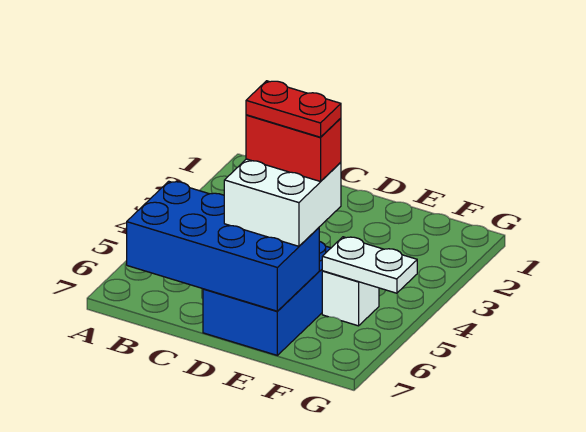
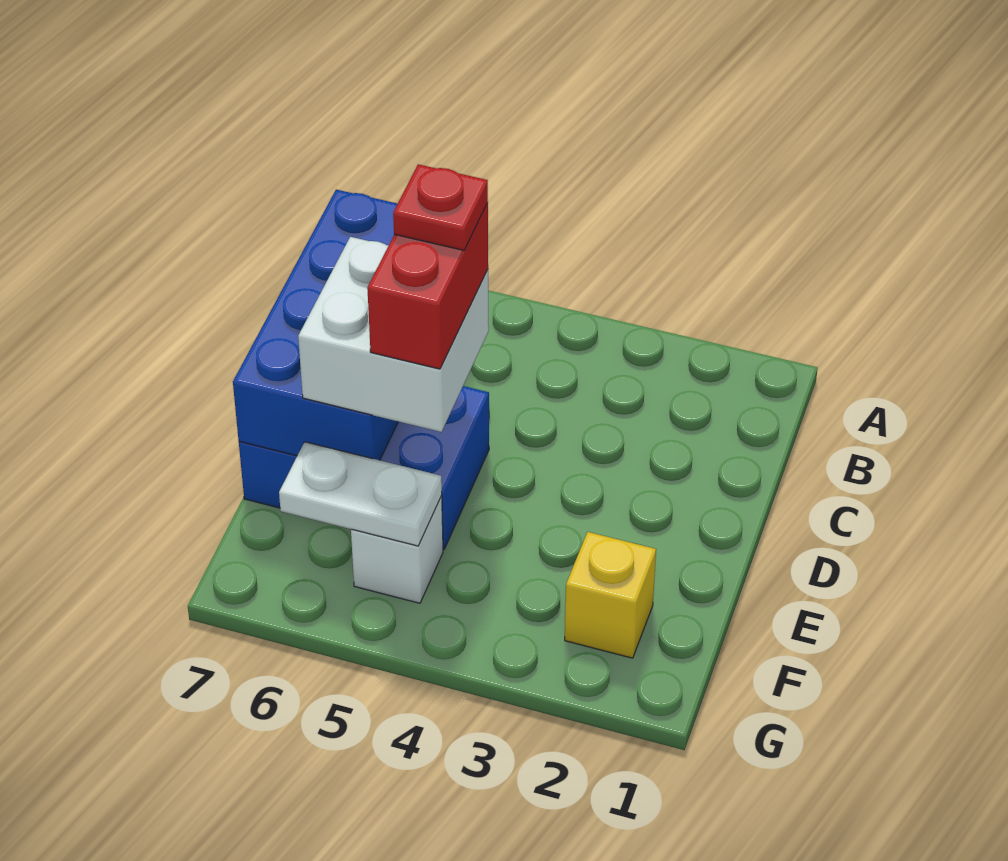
red 1x2 plate [246,81,341,137] -> red 1x1 plate [393,164,488,250]
none -> yellow 1x1 brick [565,532,656,658]
white 1x2 plate [322,237,417,293] -> white 1x2 plate turned to [279,442,442,546]

